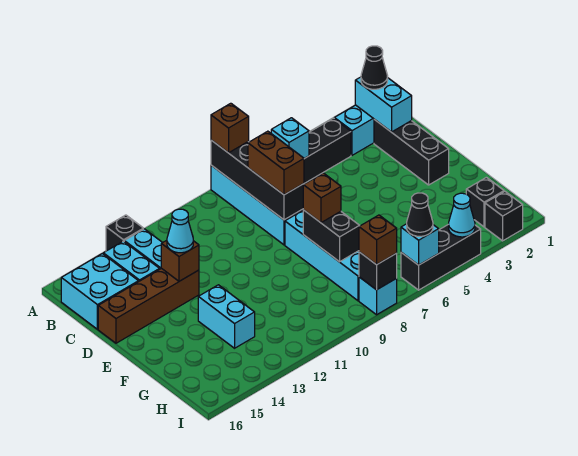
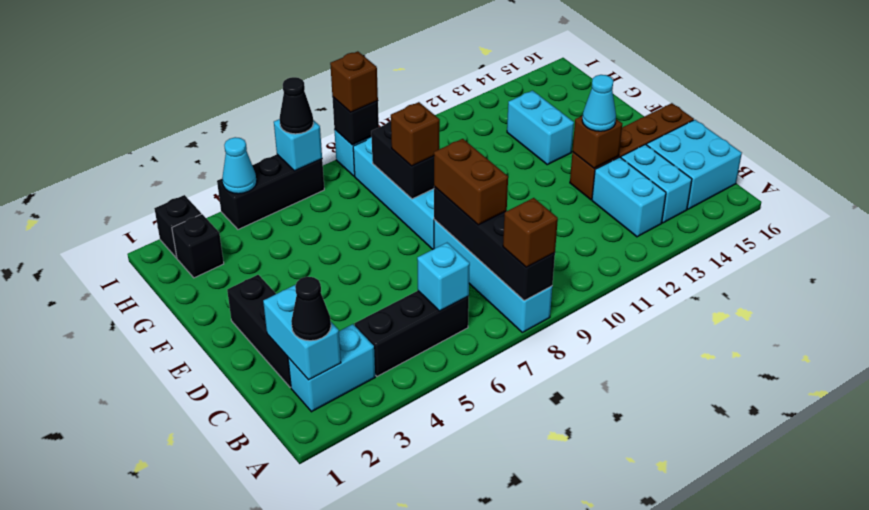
black 1x1 brick [106,215,143,251] -> none

